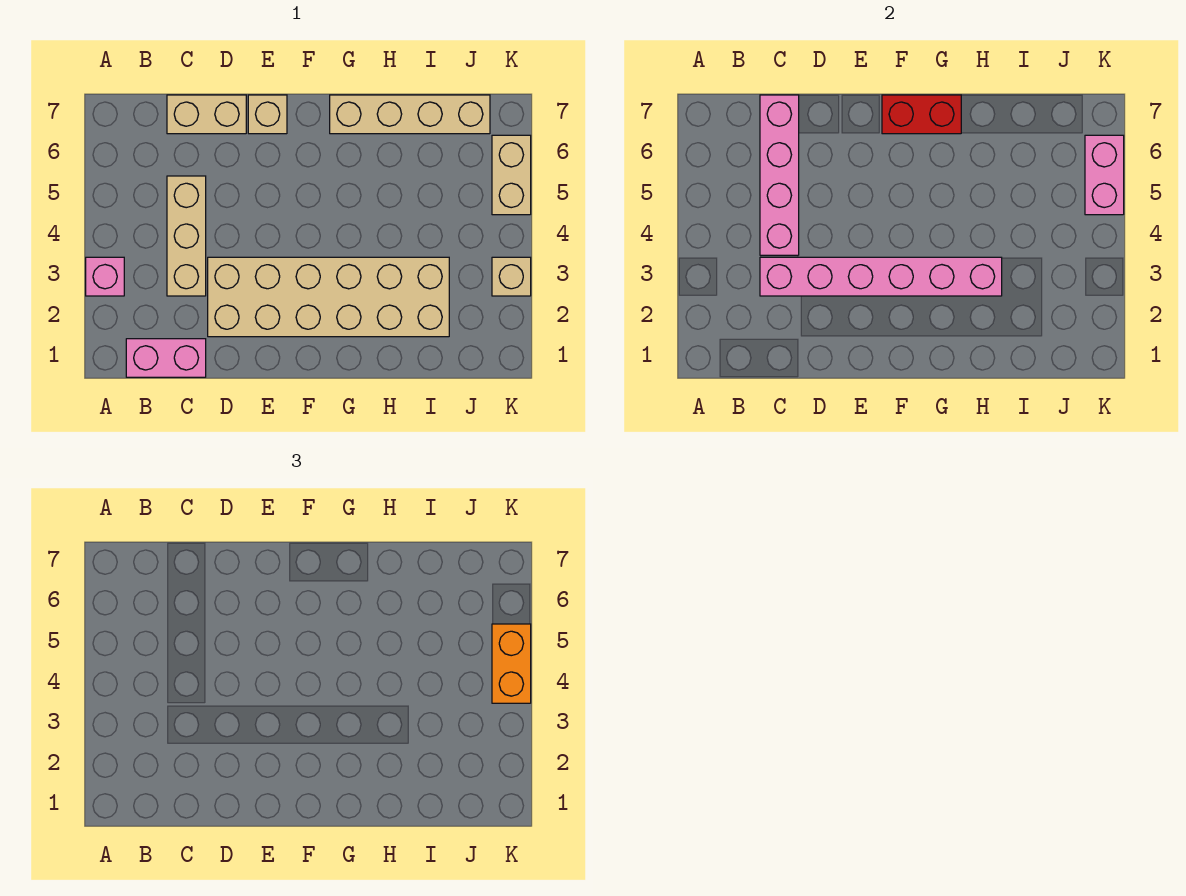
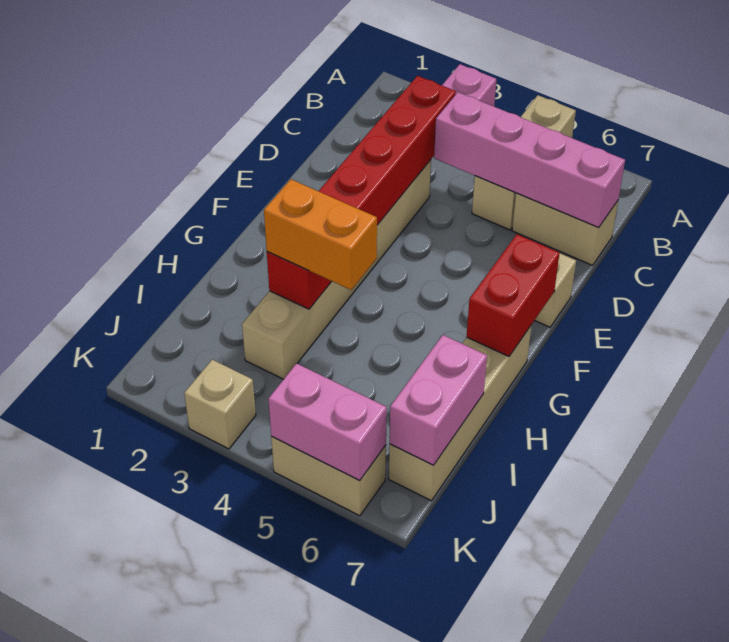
pink 1x2 brick [126,339,206,377] -> pink 1x2 brick moved to [390,335,487,465]
tan 1x3 brick [167,176,206,296] -> tan 1x3 brick turned to [472,95,576,230]
pink 1x6 brick [760,257,1002,296] -> red 1x6 brick [267,76,456,309]
tan 1x2 brick [167,95,246,134] -> tan 1x2 brick turned to [512,193,618,265]
tan 2x6 brick [208,257,449,337] -> tan 1x6 brick [242,160,431,379]
orange 1x2 brick [492,624,531,703] -> orange 1x2 brick moved to [264,179,377,290]

